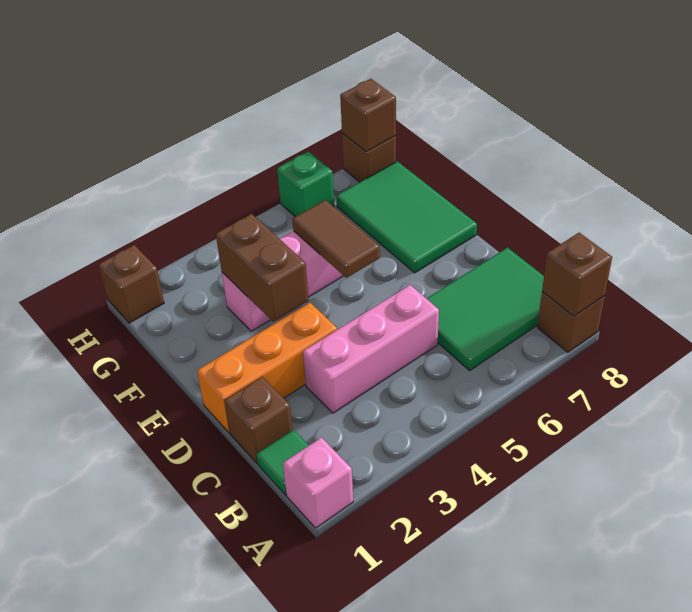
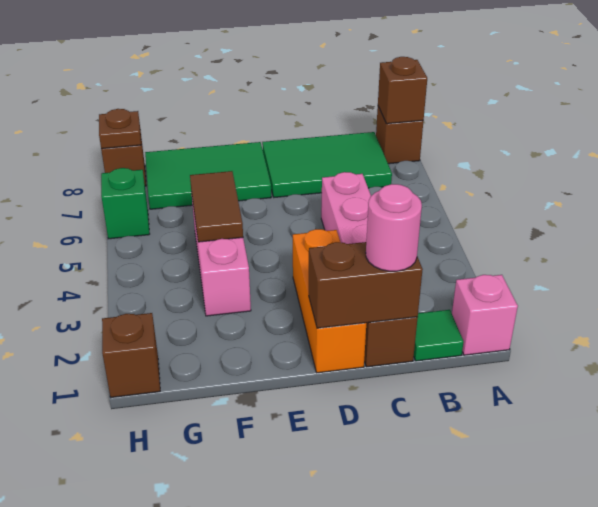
green 2x3 tile [427,248,544,371] -> green 2x3 tile turned to [262,132,392,197]
none -> pink 1x1 round brick [366,184,422,271]
brown 1x2 brick [216,214,309,322] -> brown 1x2 brick moved to [309,242,423,328]
brown 1x2 tile [292,200,380,278] -> brown 1x2 tile turned to [190,171,243,242]
brown 1x1 brick [340,79,396,152] -> brown 1x1 plate [99,109,141,149]

